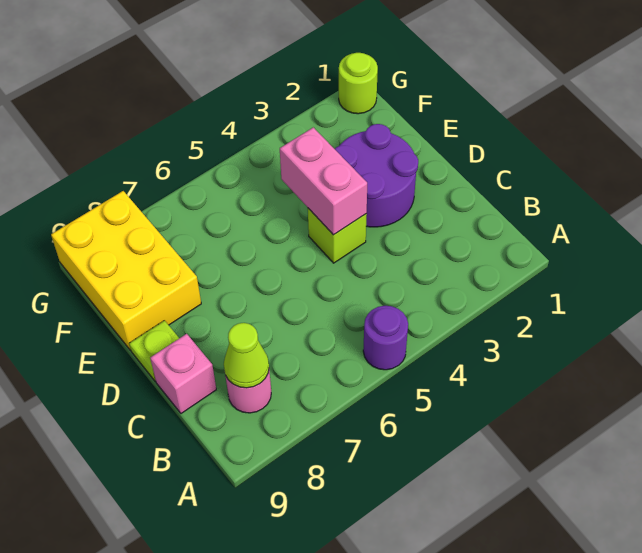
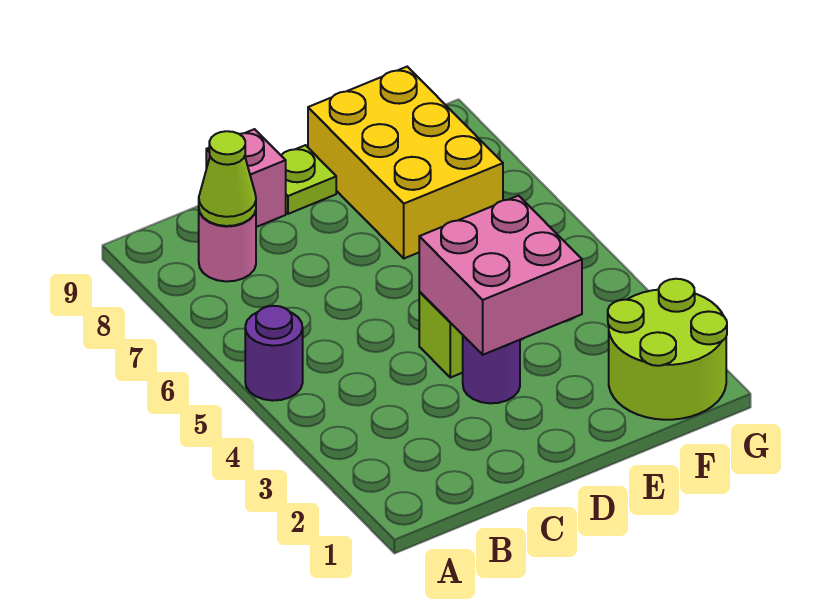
purple 2x2 round brick [335,124,418,227] -> purple 1x1 round brick [463,336,520,403]
pink 1x2 brick [280,127,367,235] -> pink 2x2 brick [419,196,582,355]
yellow 2x3 brick [51,191,201,350] -> yellow 2x3 brick turned to [308,67,503,258]
lime 1x1 round brick [339,53,378,114] -> lime 2x2 round brick [608,279,727,420]

